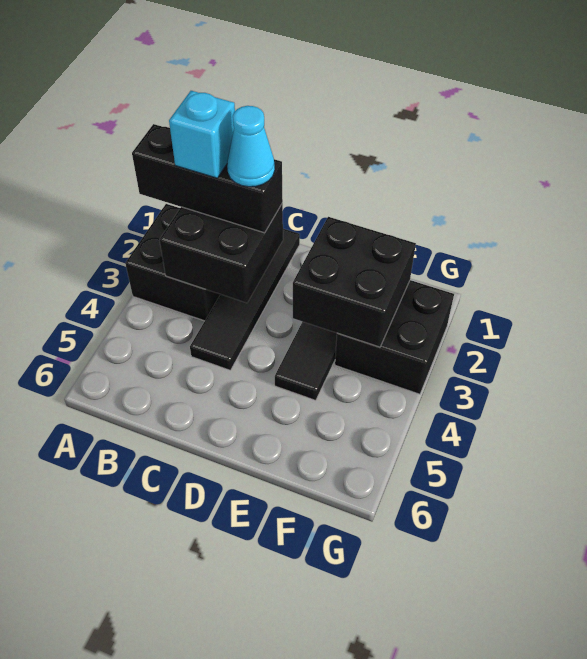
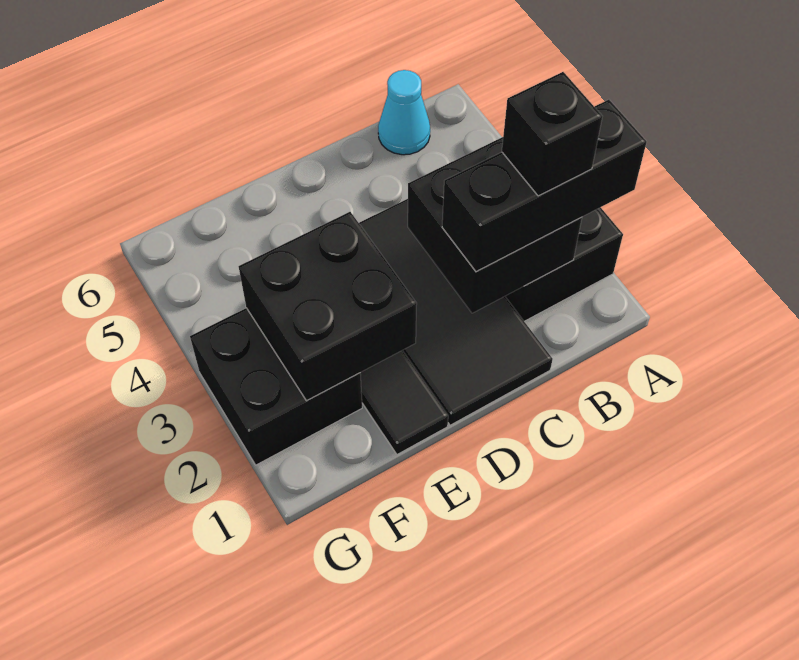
cyan 1x1 brick [169,91,235,178] -> black 1x1 brick [502,72,602,196]
black 1x4 tile [190,229,300,370] -> black 2x4 tile [359,199,553,425]
cyan 1x1 cone [227,106,275,187] -> cyan 1x1 cone moved to [378,70,430,155]

